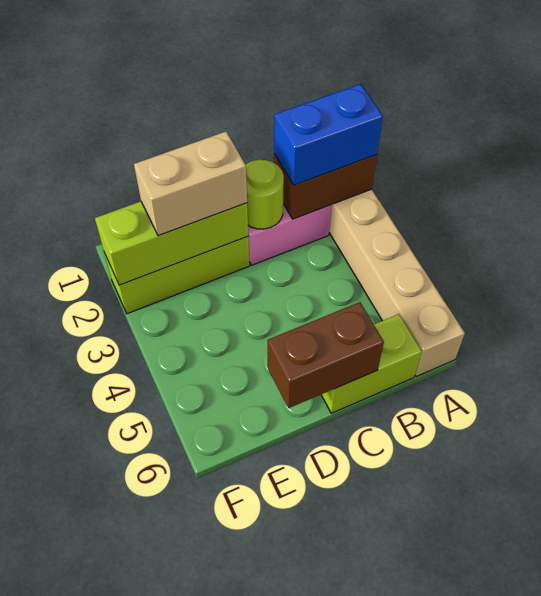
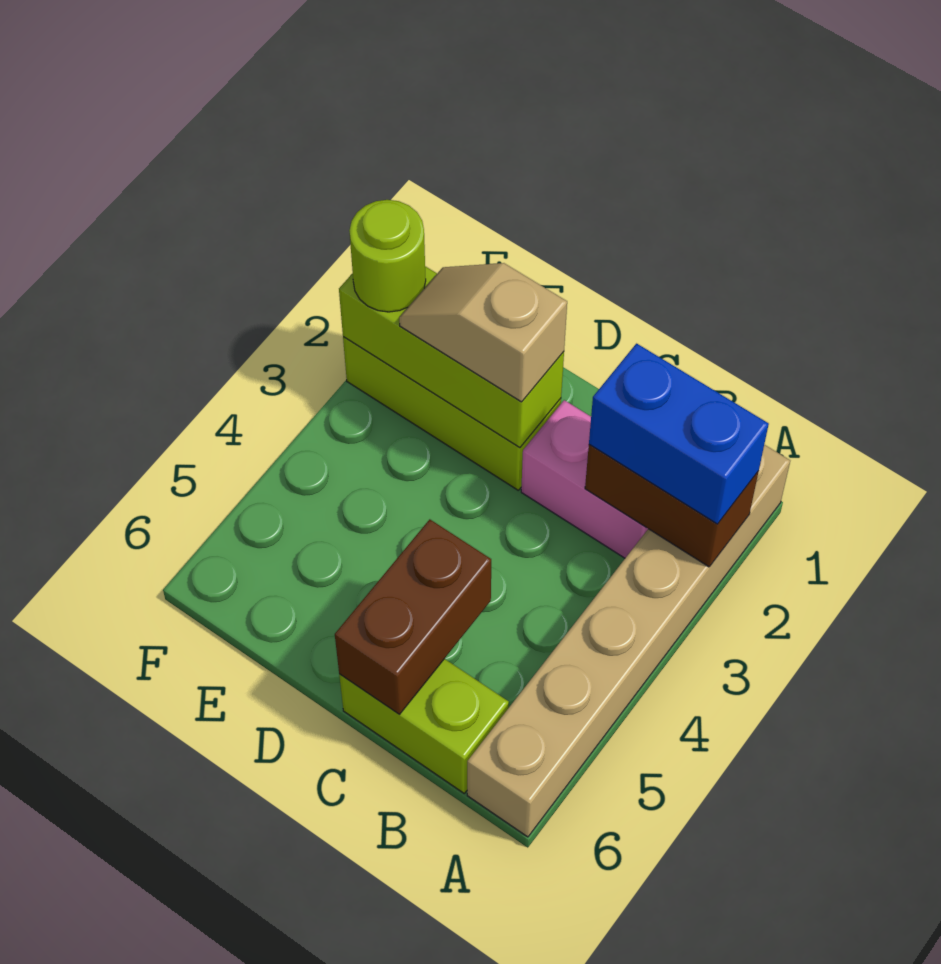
lime 1x1 round brick [245,160,284,229] -> lime 1x1 round brick moved to [349,200,426,312]
brown 1x2 brick [268,302,384,408] -> brown 1x2 brick turned to [335,519,491,714]
tan 1x2 brick [134,132,247,236] -> tan 1x2 slope [399,263,567,402]

